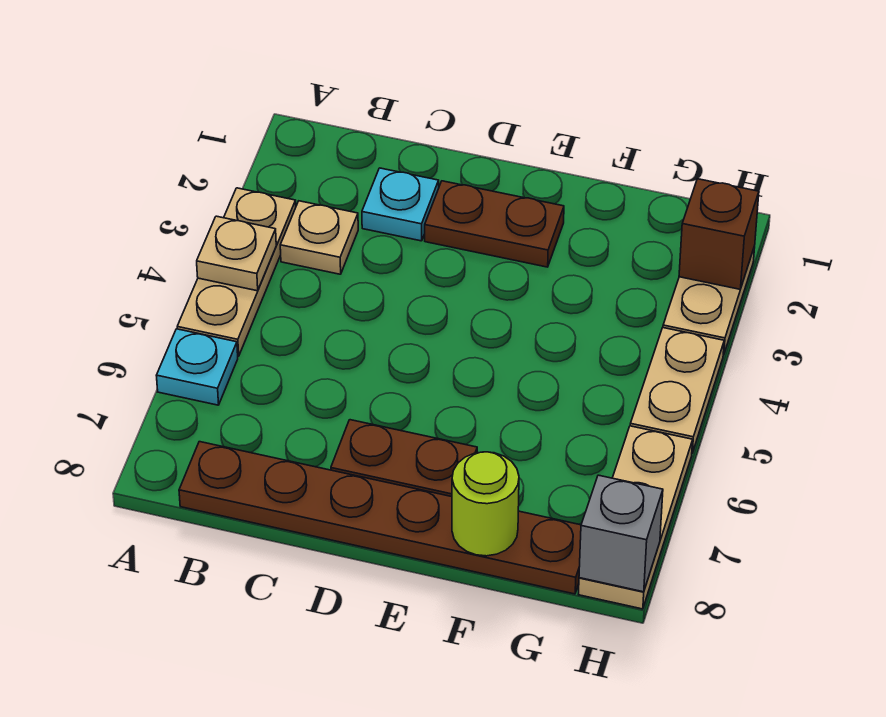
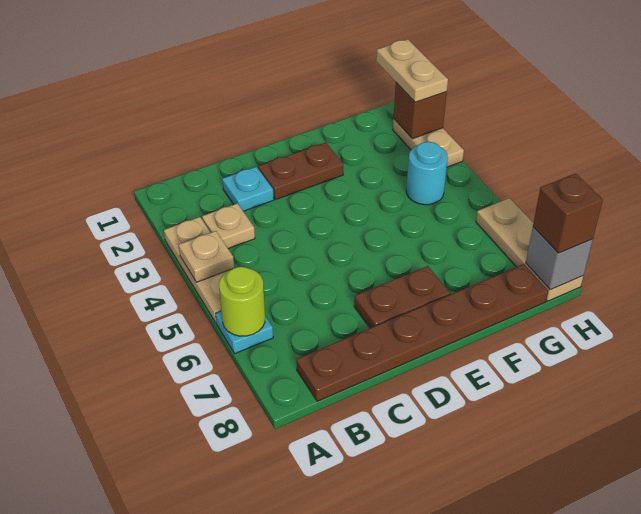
lime 1x1 round brick [452,452,519,556] -> lime 1x1 round brick moved to [219,267,265,336]
none -> cyan 1x1 round brick [406,142,448,205]
tan 1x2 plate [630,328,724,453] -> tan 1x2 plate moved to [376,39,448,102]
none -> brown 1x1 brick [533,174,603,253]

